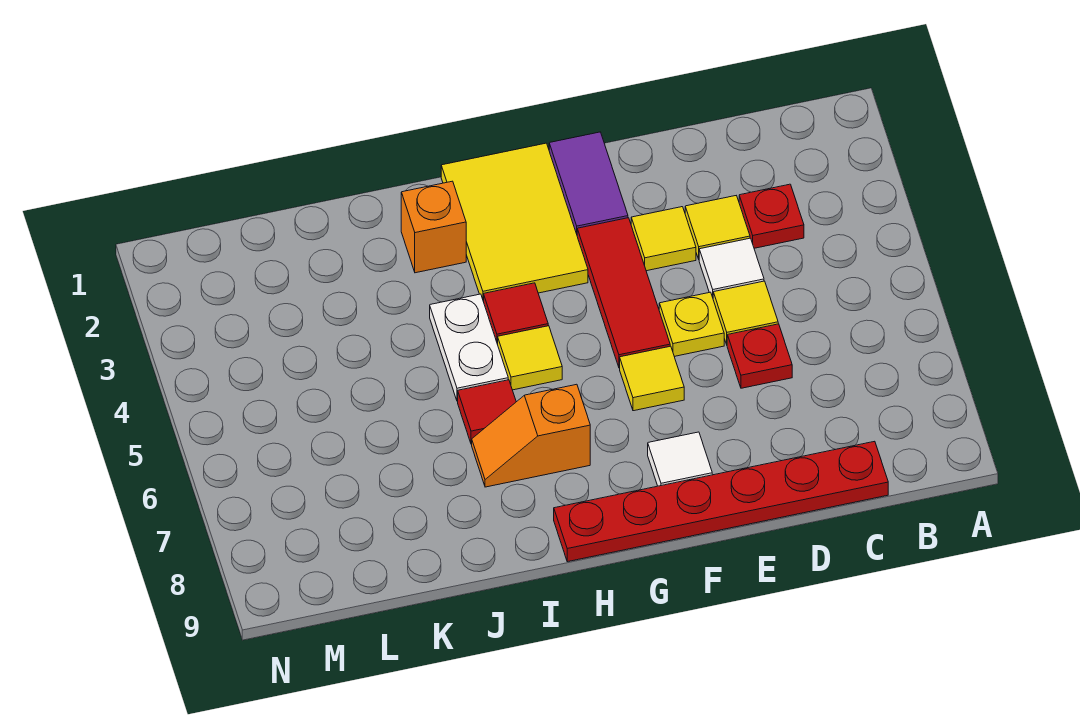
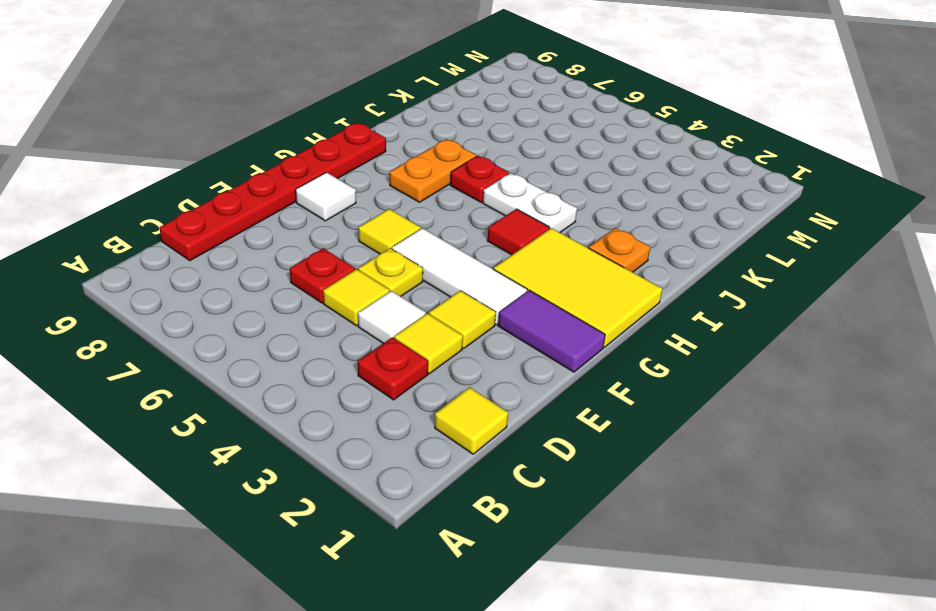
red 1x3 tile [577,218,670,368] -> white 1x3 tile [392,228,527,325]
yellow 1x1 tile [498,326,562,390] -> yellow 1x1 tile moved to [435,387,508,454]
orange 1x2 slope [472,384,590,487] -> orange 1x2 plate [390,139,476,202]
orange 1x1 brick [401,181,466,273] -> orange 1x1 plate [589,228,650,272]
red 1x1 tile [458,380,516,444] -> red 1x1 plate [450,156,509,202]

